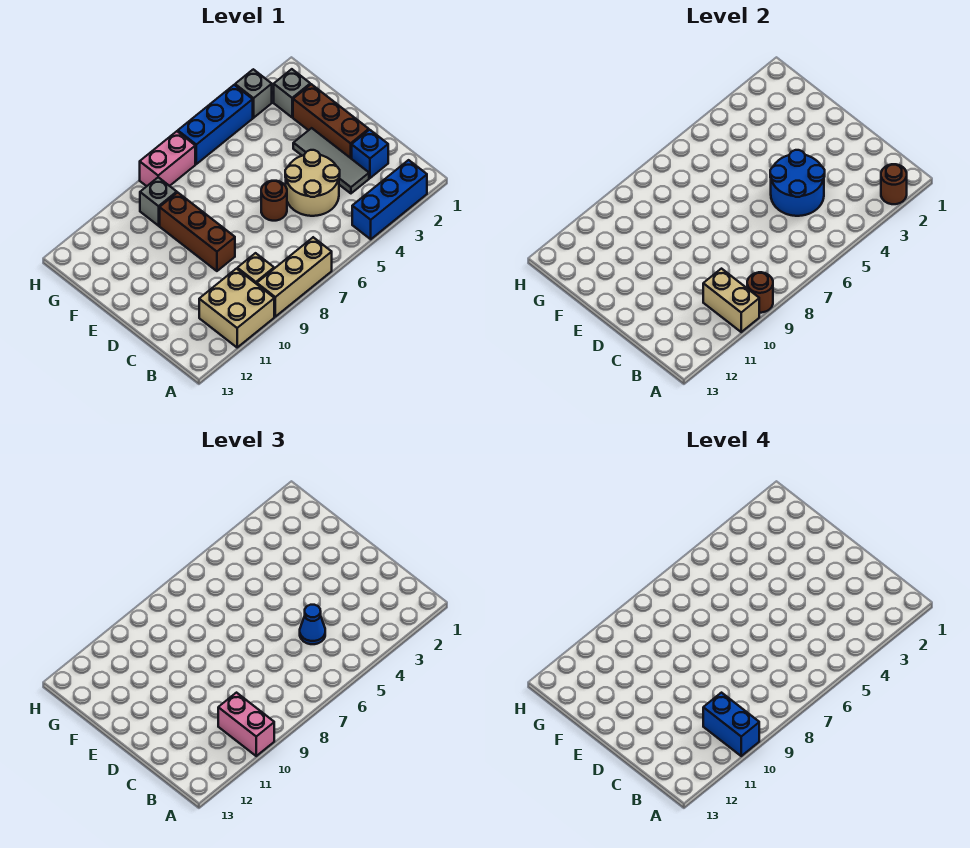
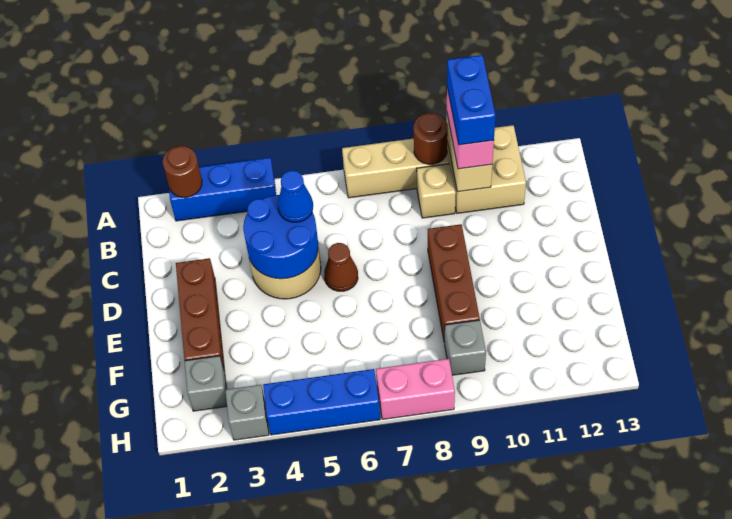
blue 1x1 brick [352,130,388,178] -> none
grey 1x3 tile [293,128,369,193] -> none
brown 1x1 round brick [261,181,287,221] -> brown 1x1 cone [324,243,358,291]

